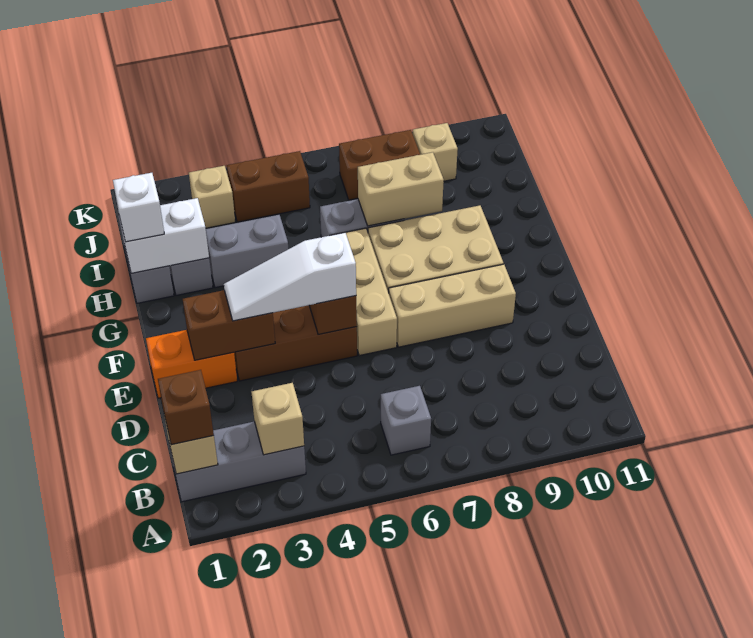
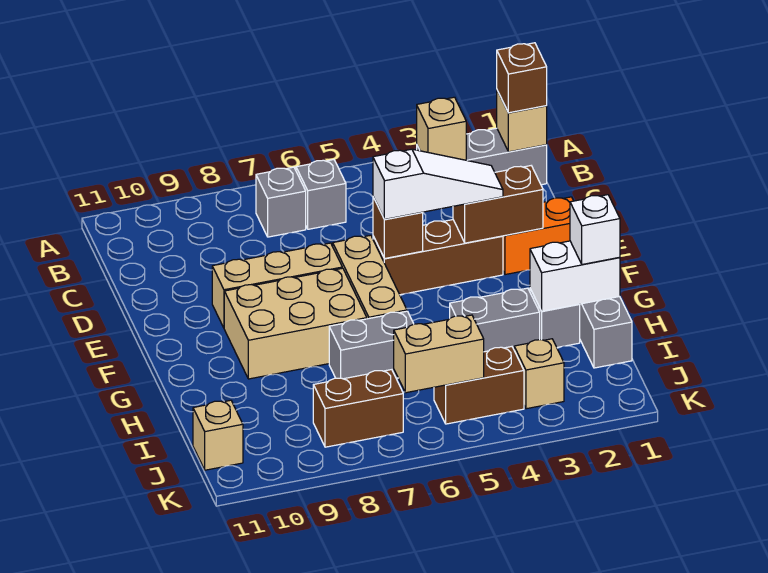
none -> grey 1x1 brick [256,167,306,237]
tan 1x2 brick [358,152,444,226] -> tan 1x2 brick moved to [394,315,484,393]
tan 1x1 brick [413,123,458,181] -> tan 1x1 brick moved to [193,400,243,470]

